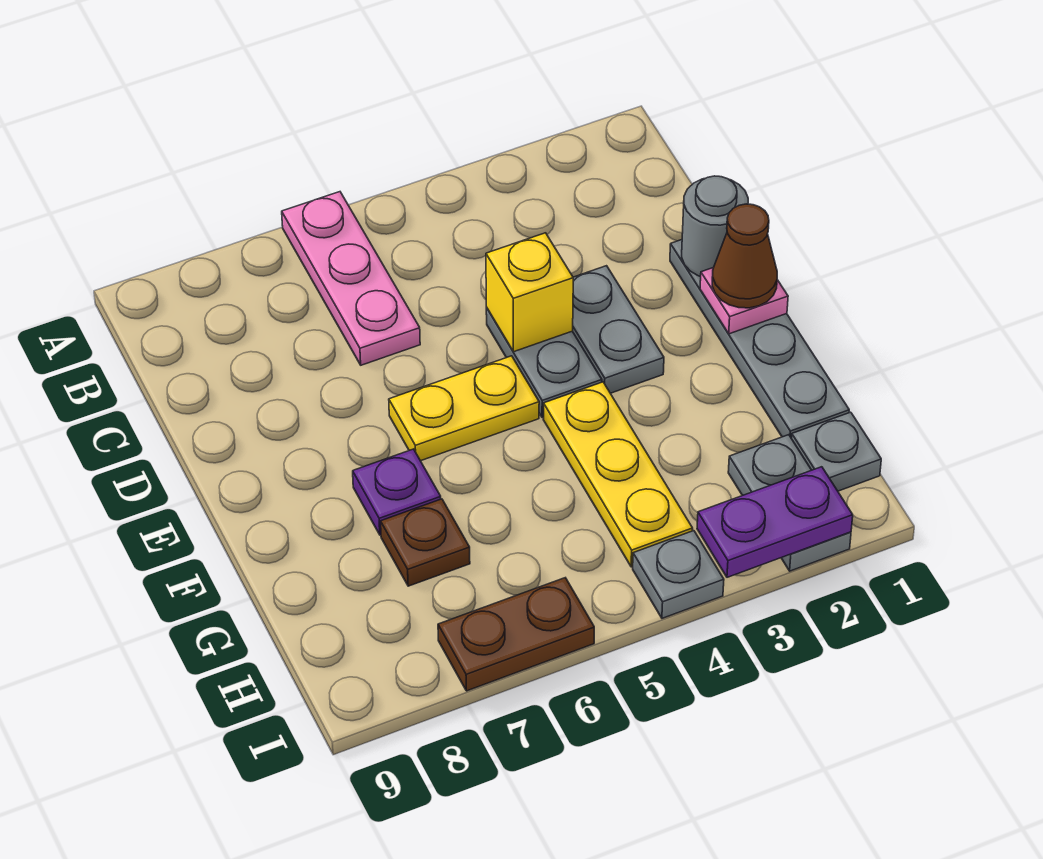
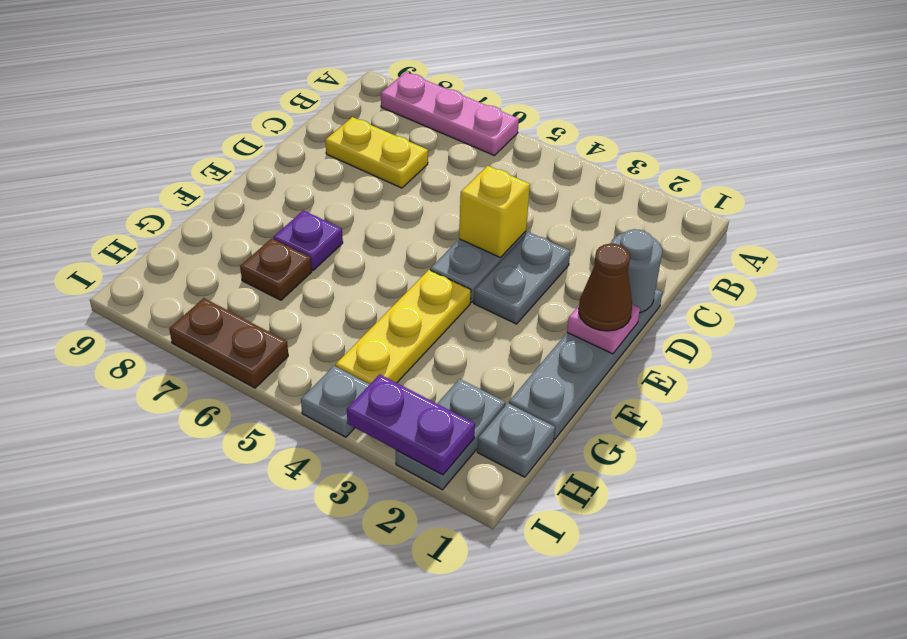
pink 1x3 plate [282,192,420,365] -> pink 1x3 plate turned to [381,72,519,155]
yellow 1x2 plate [389,356,539,461] -> yellow 1x2 plate moved to [325,117,428,188]

